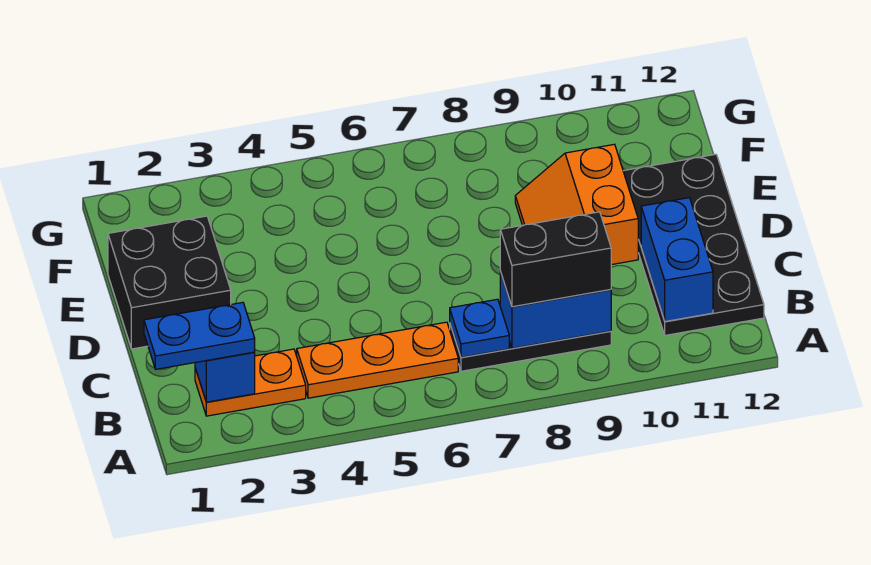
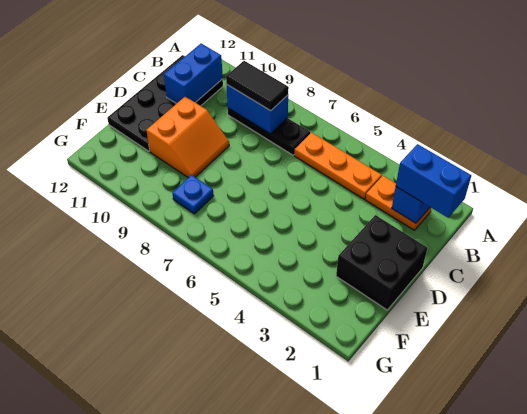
blue 1x2 plate [144,302,255,369] -> blue 1x2 brick [396,144,471,218]
blue 1x1 plate [450,299,509,357] -> blue 1x1 plate moved to [172,175,214,214]
black 1x2 brick [500,212,611,307] -> black 1x2 tile [226,61,289,111]

